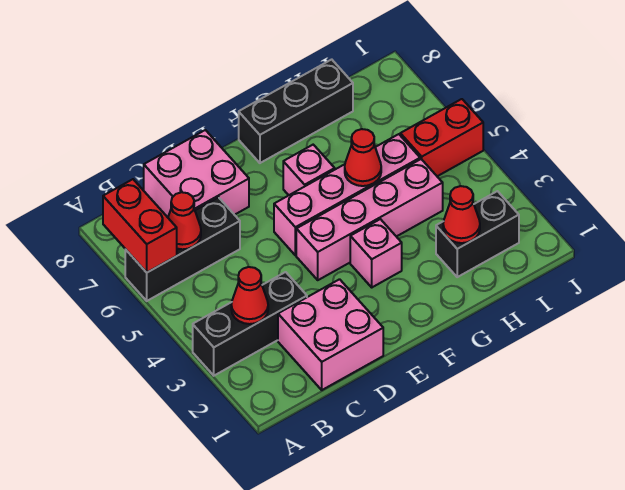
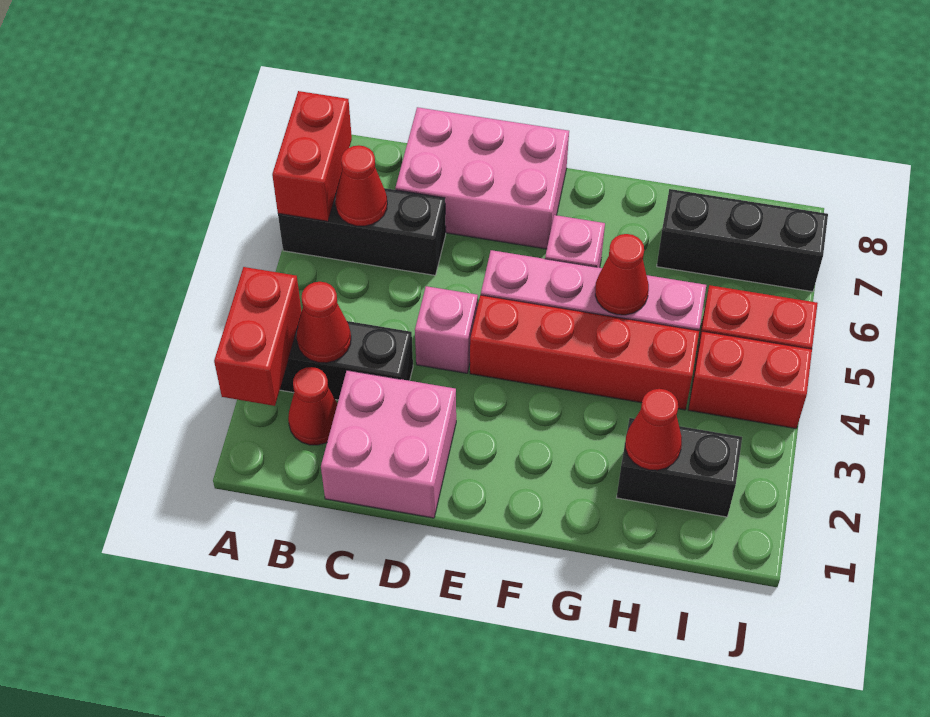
none -> red 1x2 brick [214,267,302,406]
none -> red 1x1 cone [288,367,338,445]
pink 2x2 brick [144,130,249,217] -> pink 2x3 brick [395,107,569,249]
pink 1x4 brick [296,159,443,280] -> red 1x4 brick [470,295,699,410]
pink 1x1 brick [350,219,402,287] -> pink 1x1 brick moved to [415,286,478,373]
black 1x3 brick [239,59,353,163] -> black 1x3 brick moved to [657,189,828,292]
none -> red 1x2 brick [688,331,812,428]

